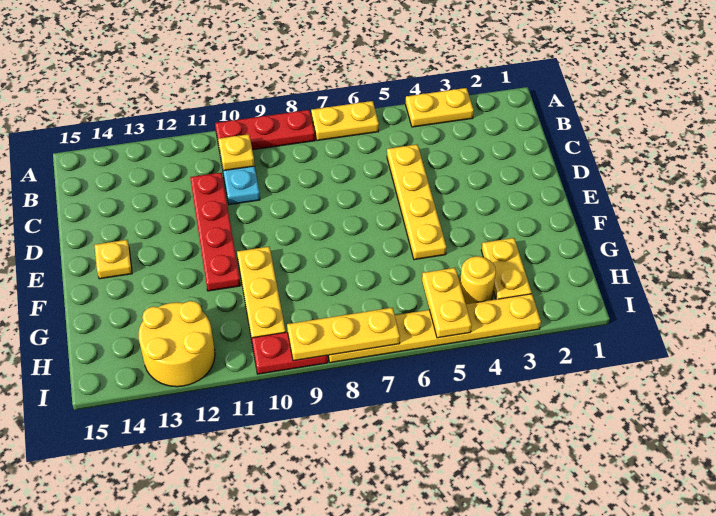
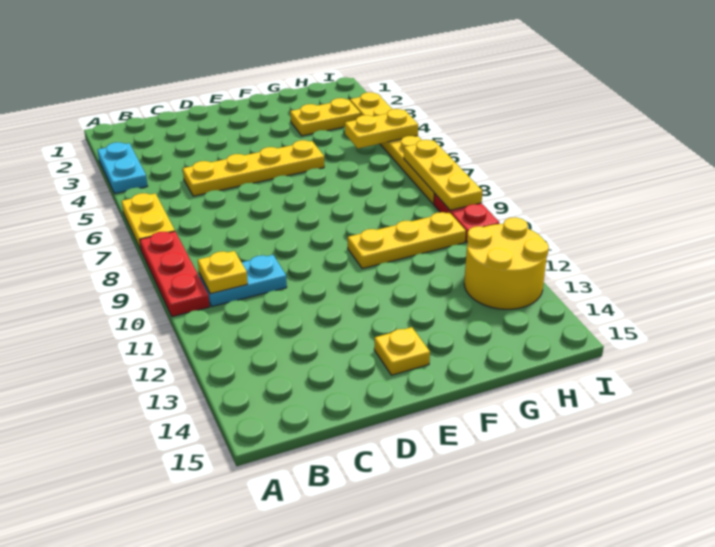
yellow 1x2 plate [406,88,474,127] -> cyan 1x2 plate [98,142,147,193]
red 1x4 plate [190,173,241,291] -> none
yellow 1x1 round brick [460,256,496,304] -> none

